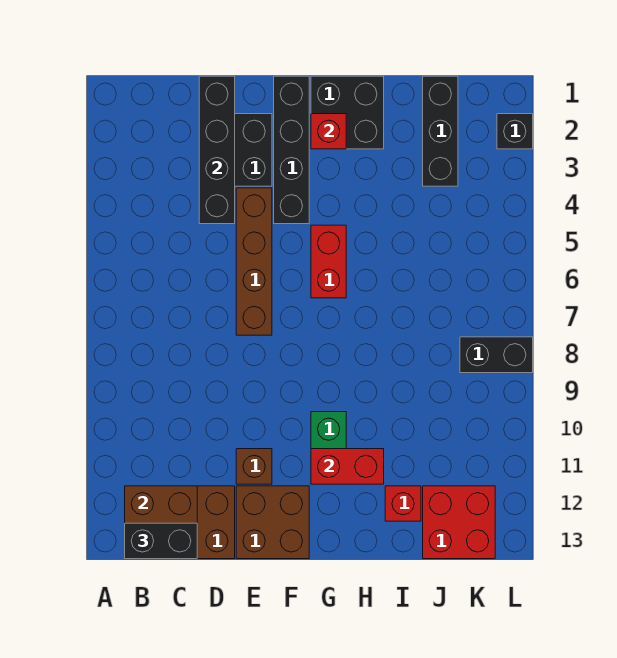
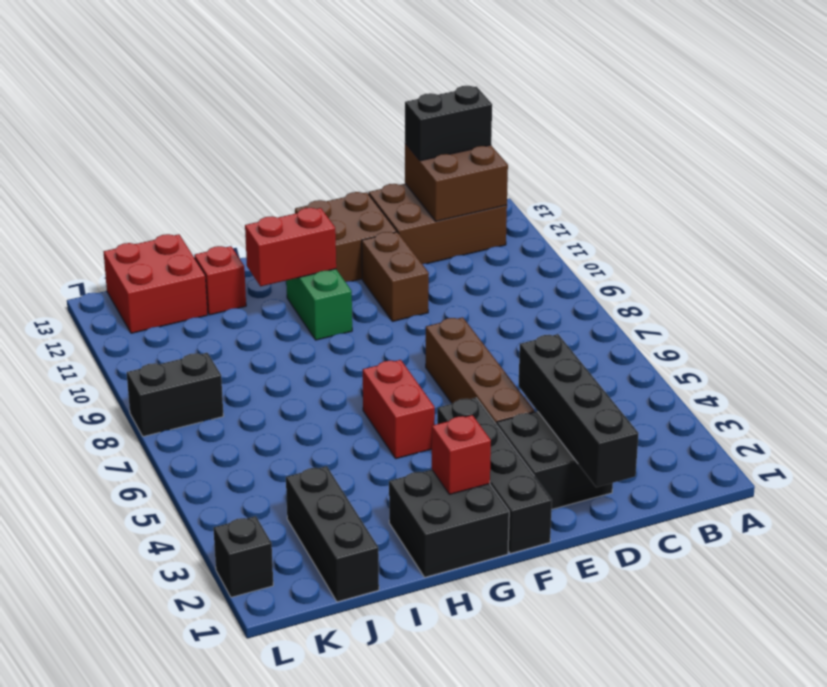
brown 1x1 brick [236,449,272,484] -> brown 1x2 brick [362,232,429,321]

